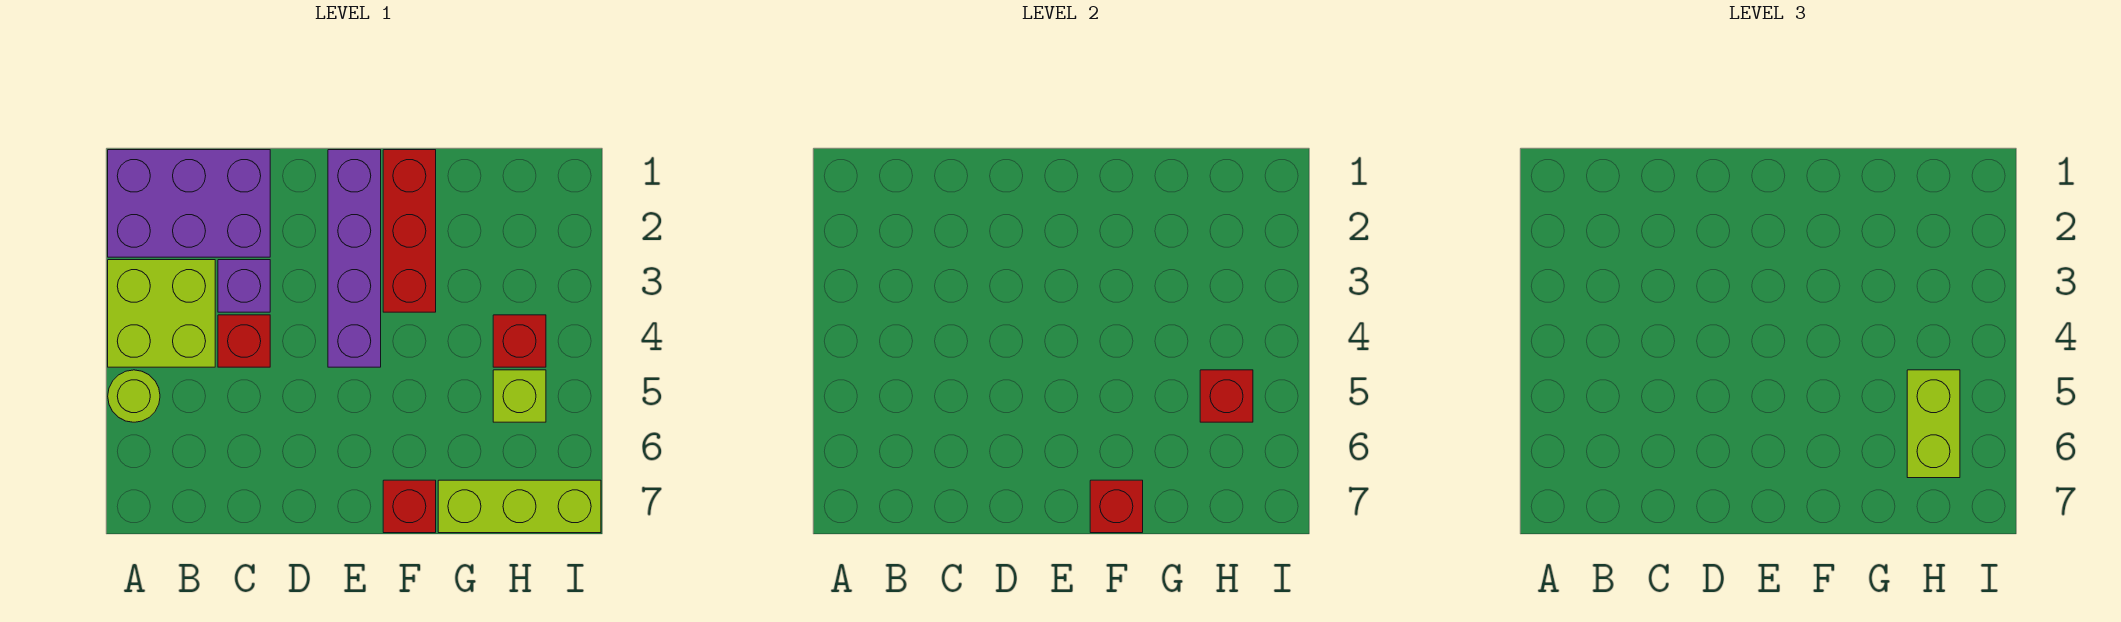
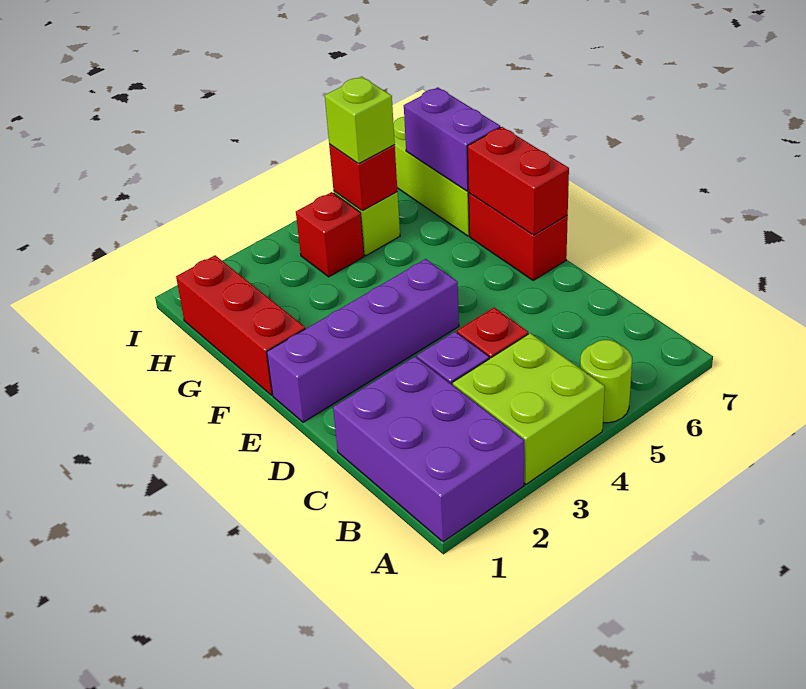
red 1x3 brick [383,150,436,312] -> red 1x3 brick turned to [176,255,305,395]
red 1x1 brick [383,480,436,533] -> red 1x2 brick [469,193,568,280]
red 1x1 brick [1090,480,1143,533] -> red 1x2 brick [468,127,569,235]
none -> purple 1x2 brick [404,87,500,191]
lime 1x2 brick [1907,370,1960,478] -> lime 1x1 brick [325,77,395,164]

